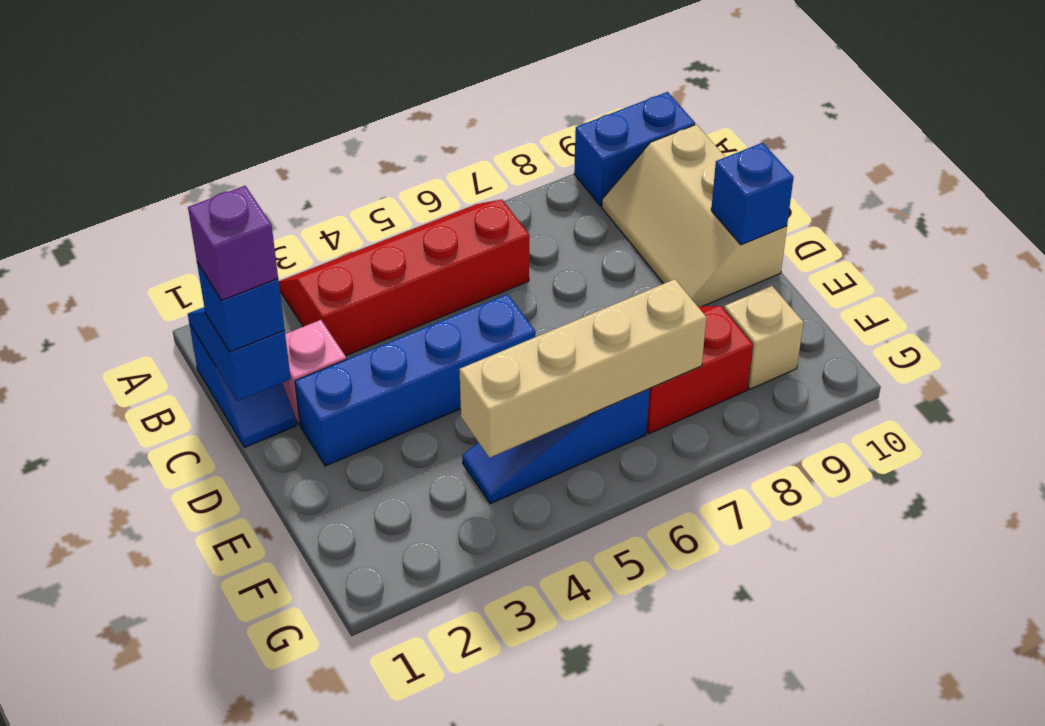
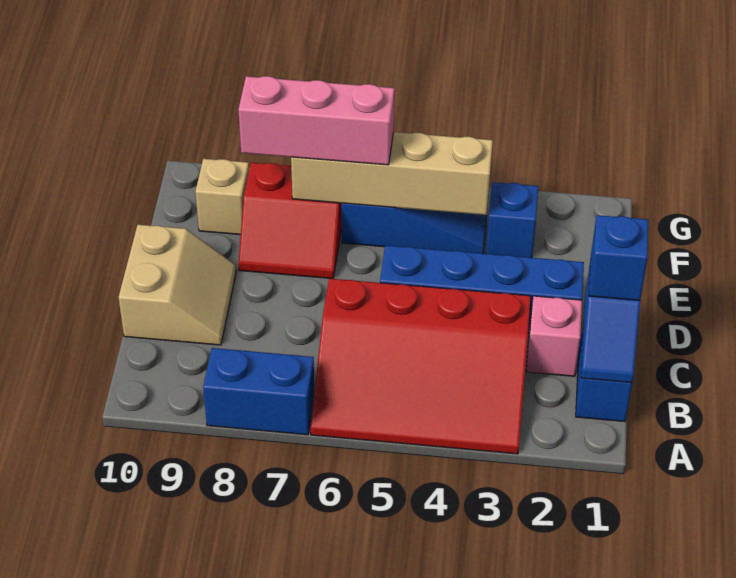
red 2x4 slope [279,199,529,356] -> red 3x4 slope [310,278,531,454]
blue 1x2 brick [574,92,695,206] -> blue 1x2 brick moved to [203,348,314,435]
tan 2x3 slope [602,124,787,307] -> tan 2x2 slope [118,225,236,345]
purple 1x1 brick [188,186,278,300] -> none
blue 1x1 brick [711,143,794,245] -> blue 1x1 brick moved to [486,182,538,258]
none -> pink 1x3 brick [238,76,395,165]

